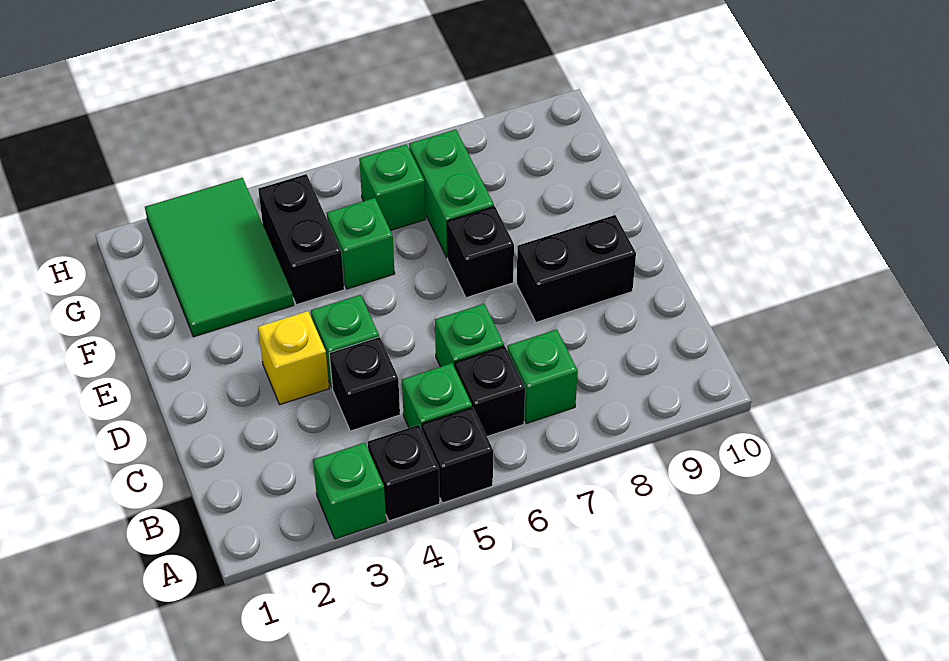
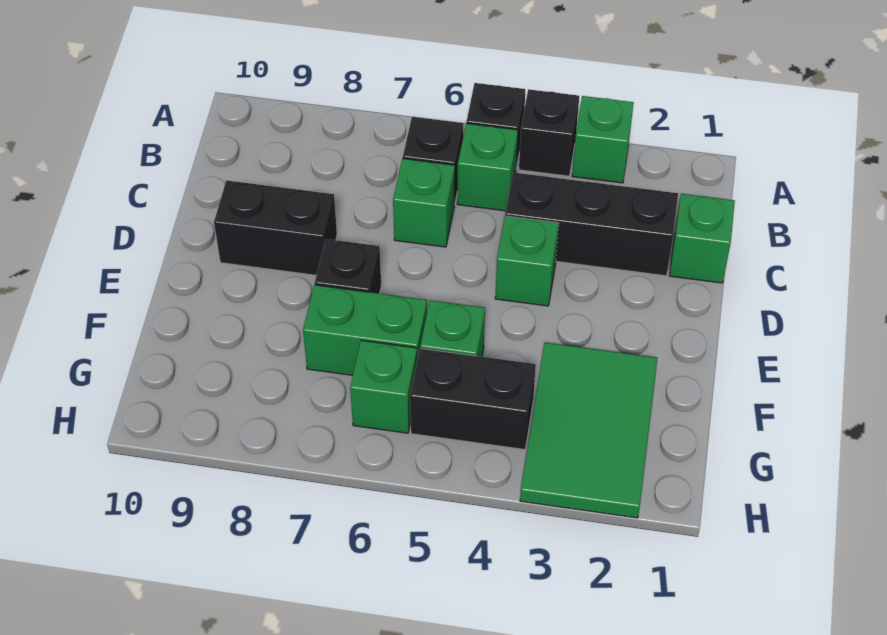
green 1x1 brick [507,329,578,423] -> green 1x1 brick moved to [669,194,735,283]
black 1x1 brick [329,337,400,431] -> black 1x3 brick [505,172,678,276]
yellow 1x1 brick [258,311,329,404] -> none
black 1x2 brick [258,174,344,305] -> black 1x2 brick turned to [410,348,536,450]
green 1x2 brick [409,129,494,258] -> green 1x2 brick turned to [303,285,427,375]

